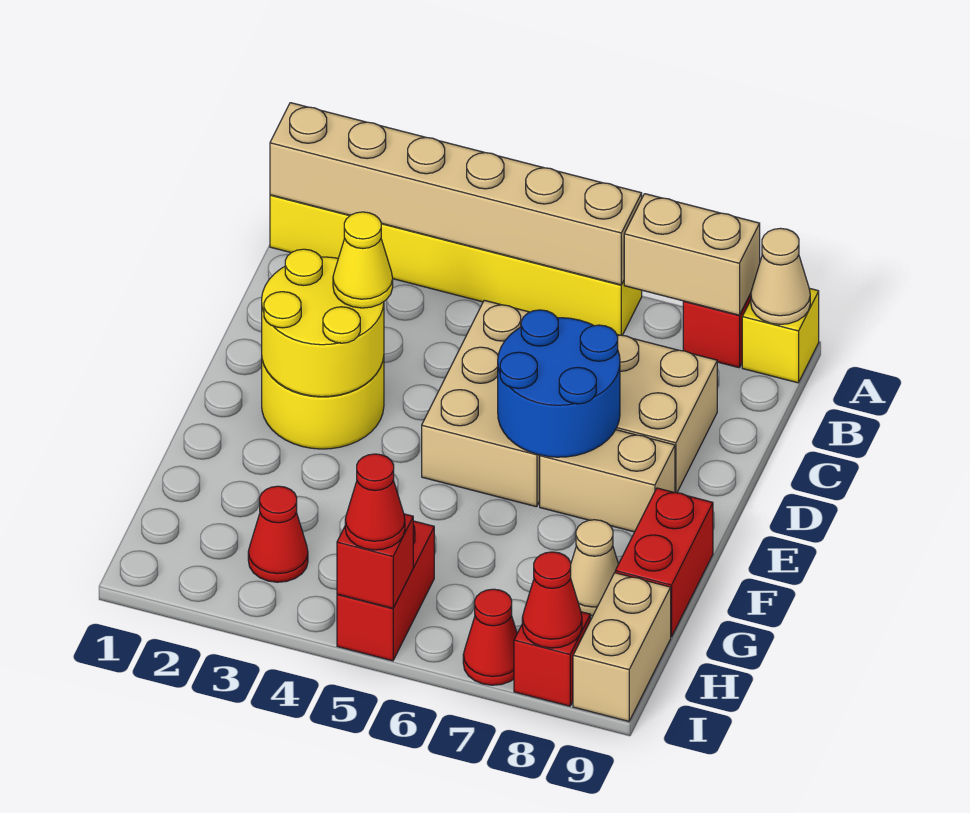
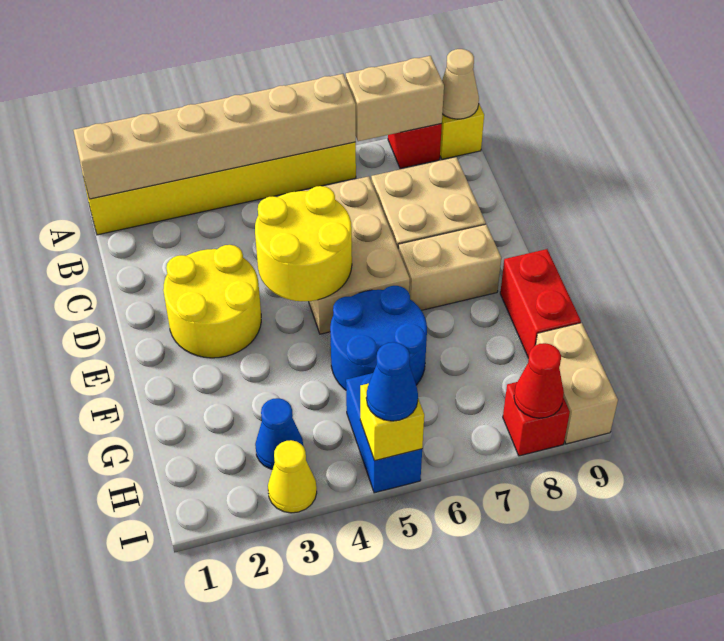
yellow 2x2 round brick [262,249,384,397] -> yellow 2x2 round brick moved to [255,186,352,301]
yellow 1x1 cone [333,212,393,308] -> yellow 1x1 cone moved to [268,440,317,513]
blue 2x2 round brick [498,310,620,457] -> blue 2x2 round brick moved to [330,286,427,390]
tan 1x1 cone [571,520,618,616] -> none
red 1x1 cone [248,486,308,582] -> blue 1x1 cone [255,398,303,469]
red 1x2 brick [337,521,434,661] -> blue 1x2 brick [346,373,422,493]
red 1x1 brick [337,514,413,608] -> yellow 1x1 brick [360,384,424,461]
red 1x1 cone [345,454,405,550] -> blue 1x1 cone [366,342,418,421]
red 1x1 cone [463,589,517,685] -> none

